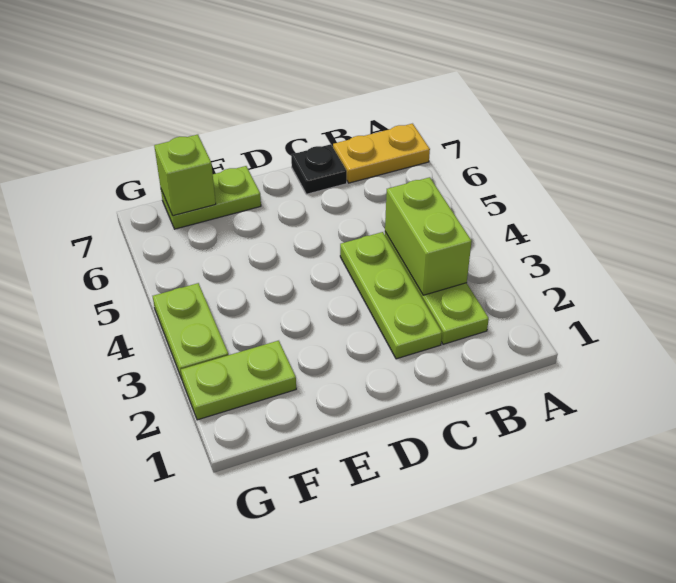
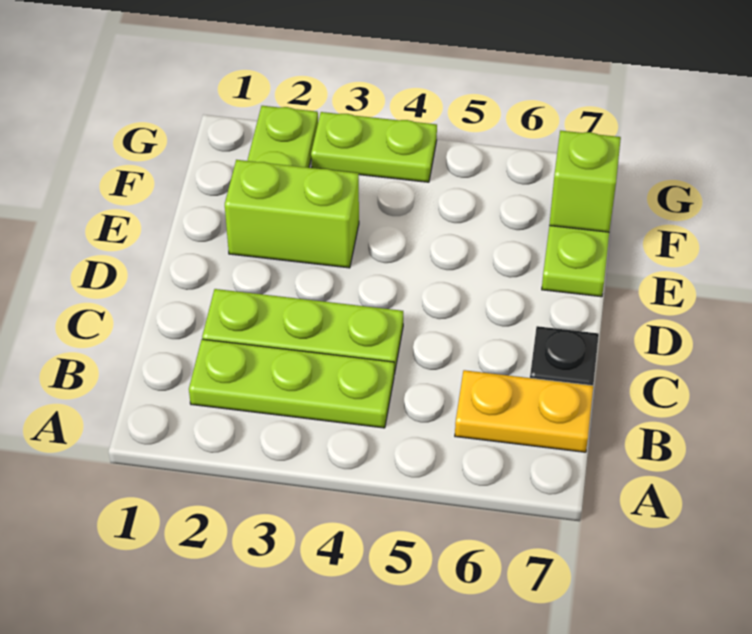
yellow 1x2 plate [333,124,430,183] -> yellow 1x2 plate turned to [455,370,593,452]
lime 1x2 brick [385,177,472,295] -> lime 1x2 brick moved to [225,160,359,268]

